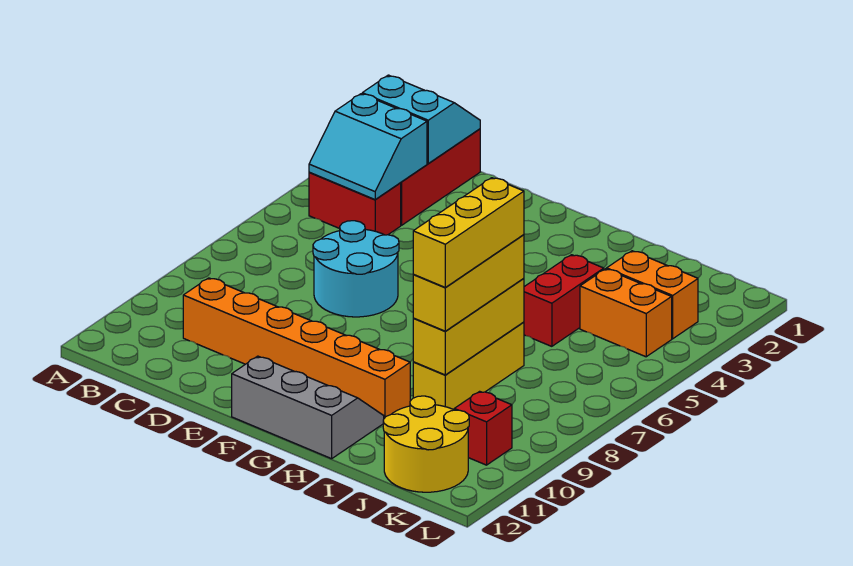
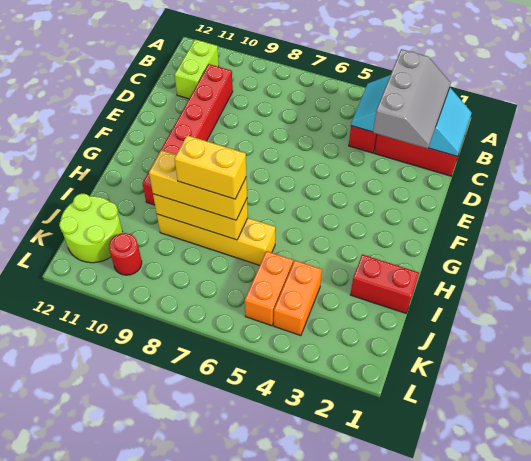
none -> lime 1x2 brick [175,39,219,99]
orange 1x6 brick [183,278,410,418] -> red 1x6 brick [142,64,233,205]
cyan 2x2 round brick [313,221,399,317] -> none
grey 2x3 slope [232,356,384,459] -> grey 2x3 slope moved to [373,49,451,149]
red 1x2 brick [524,255,604,346] -> red 1x2 brick moved to [350,254,419,313]
yellow 1x3 brick [413,322,524,410] -> yellow 1x4 brick [157,214,275,265]
yellow 1x3 brick [413,178,524,288] -> yellow 1x2 brick [174,135,246,199]
orange 1x2 brick [607,251,698,339] -> orange 1x2 brick moved to [245,251,293,326]
yellow 2x2 round brick [383,396,469,492] -> lime 2x2 round brick [59,194,123,263]
red 1x1 brick [454,391,512,465] -> red 1x1 round brick [109,233,142,275]

